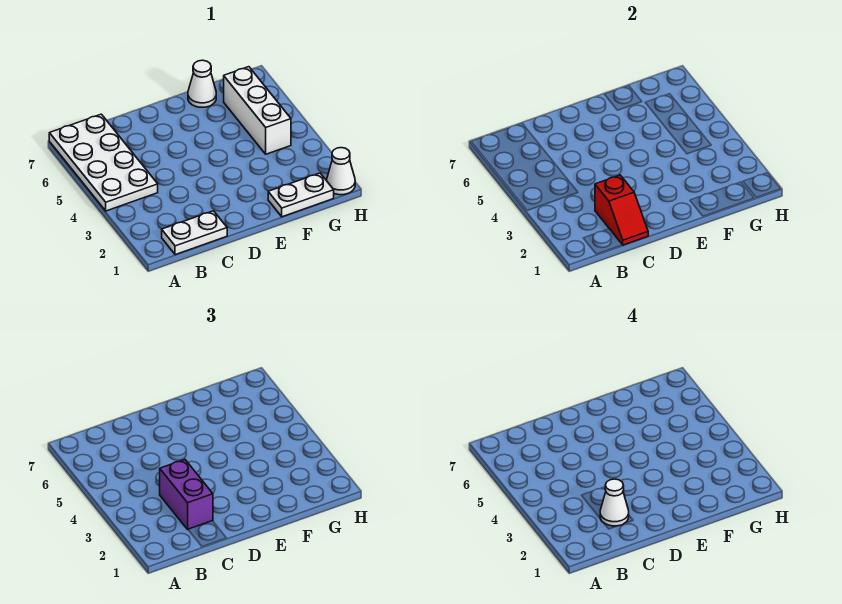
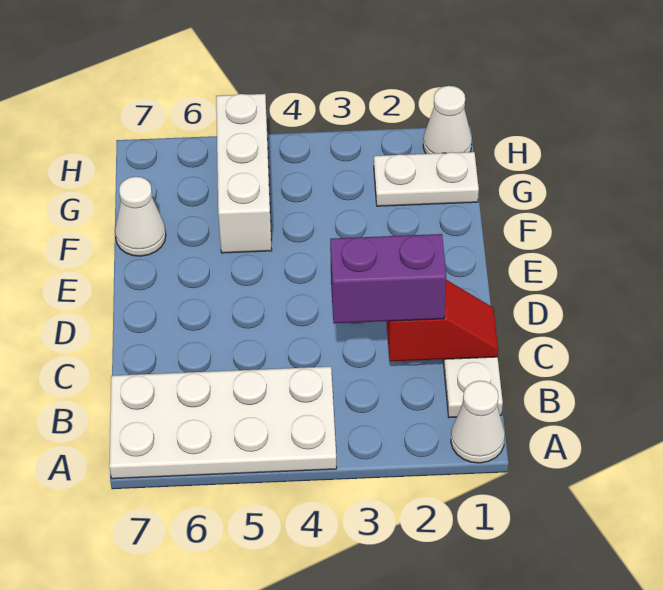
white 1x1 cone [600,479,629,526] -> white 1x1 cone moved to [451,381,505,463]
white 1x2 plate [268,173,334,217] -> white 1x2 plate turned to [374,152,479,206]
white 1x3 brick [224,67,291,154] -> white 1x3 brick turned to [216,94,272,253]

